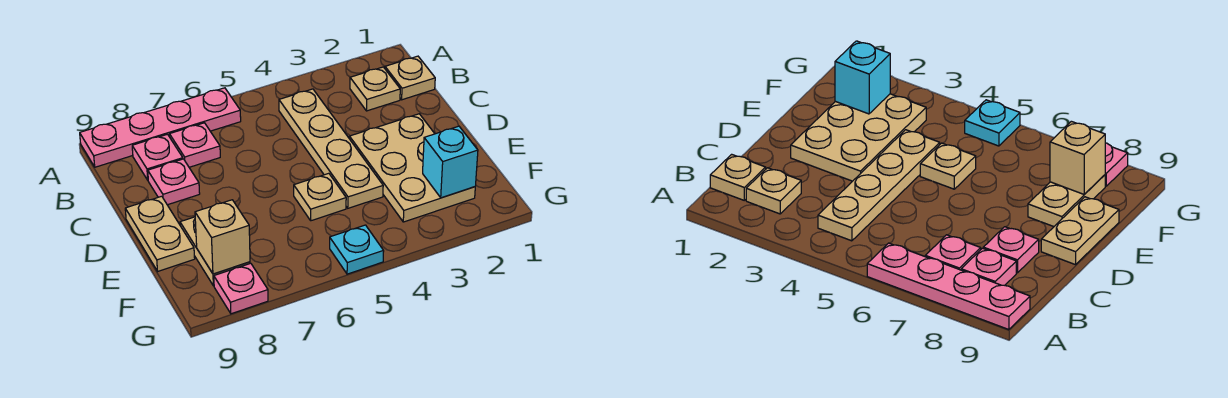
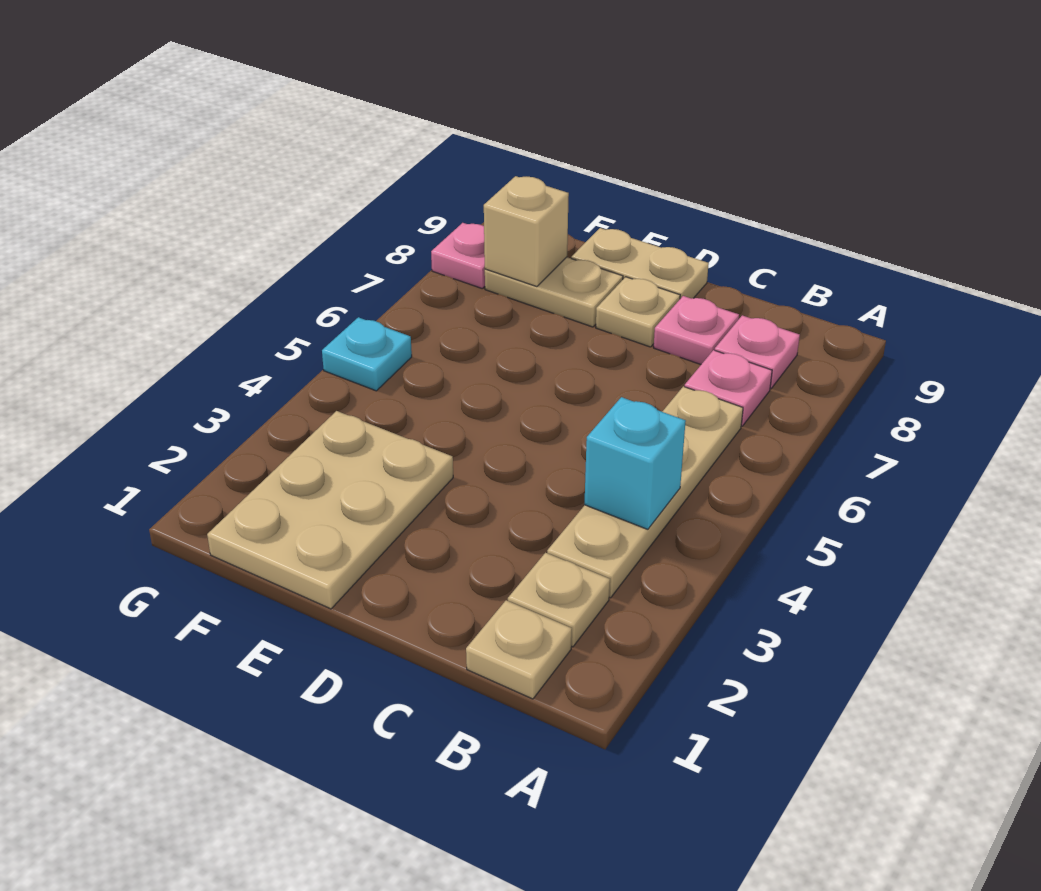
pink 1x4 plate [80,88,241,167] -> none
tan 1x4 plate [279,89,383,208] -> tan 1x4 plate turned to [547,386,743,598]
tan 2x3 plate [349,114,475,222] -> tan 2x3 plate turned to [207,411,453,609]
tan 1x1 plate [294,173,346,221] -> tan 1x1 plate moved to [596,277,680,347]
cyan 1x1 brick [423,126,478,198] -> cyan 1x1 brick moved to [584,397,686,529]

